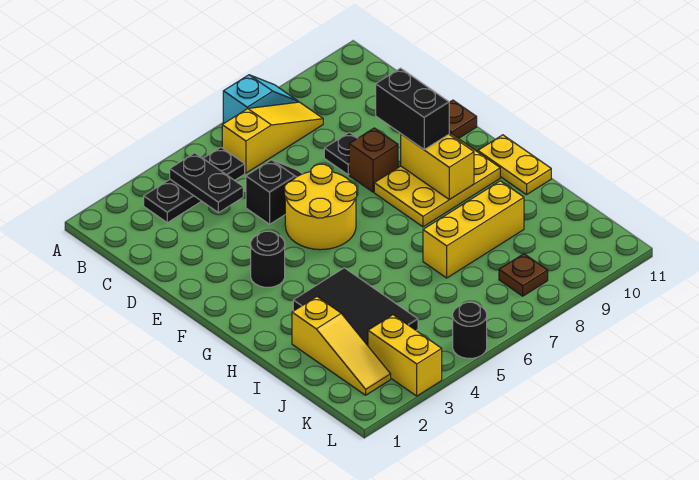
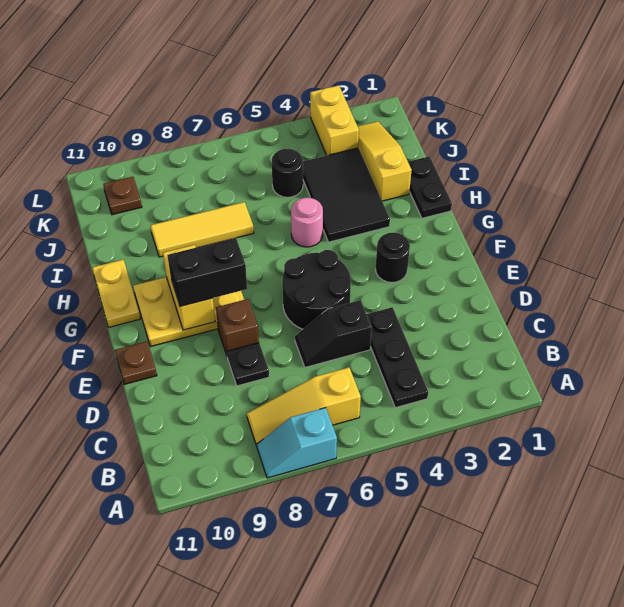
black 1x3 plate [144,147,245,223] -> black 1x3 plate turned to [366,307,428,408]
black 1x2 plate [170,153,243,213] -> black 1x2 plate moved to [408,156,452,218]
yellow 2x2 round brick [285,164,357,250] -> black 2x2 round brick [282,250,351,329]
black 1x2 brick [376,68,449,149] -> black 1x2 brick turned to [167,238,247,306]
none -> pink 1x1 round brick [291,198,323,247]
yellow 1x3 brick [423,181,524,278] -> yellow 1x3 tile [150,202,254,257]
brown 1x1 plate [499,254,548,296] -> brown 1x1 plate moved to [103,177,142,215]
black 1x1 round brick [453,302,487,358] -> black 1x1 round brick moved to [272,149,303,197]

